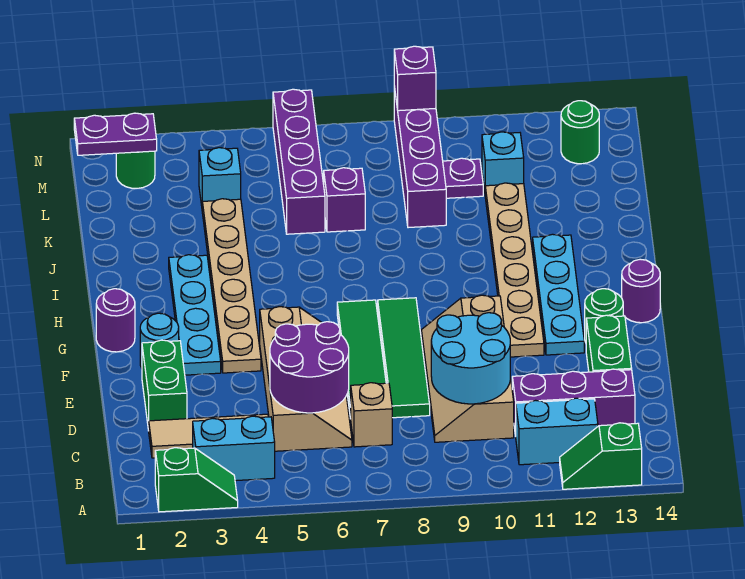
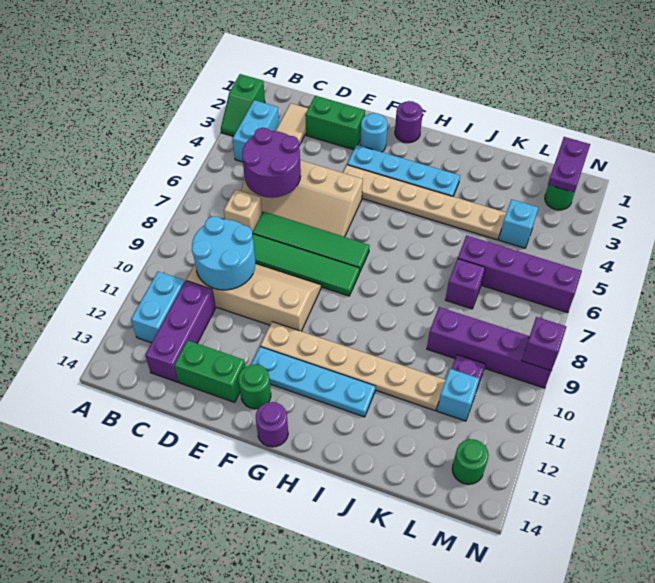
green 1x2 slope [560,423,642,489] -> none

